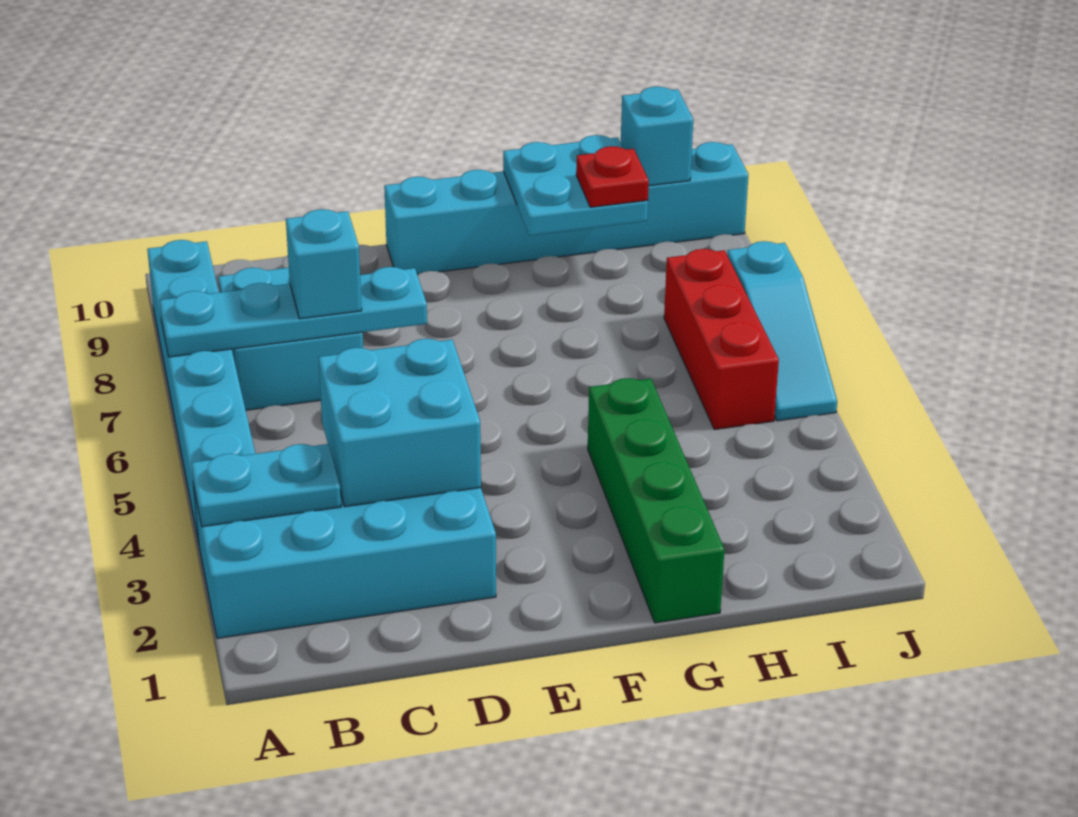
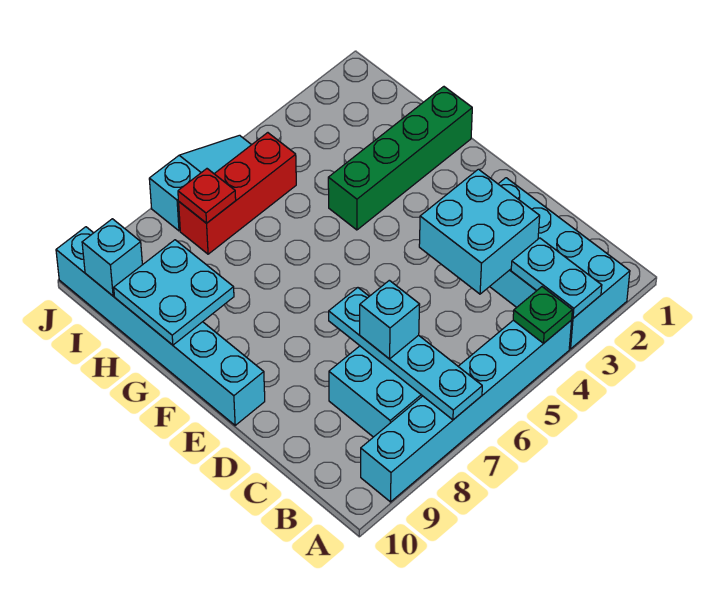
none -> green 1x1 plate [513,287,572,343]
red 1x1 plate [576,146,649,207] -> red 1x1 plate moved to [178,169,236,223]

